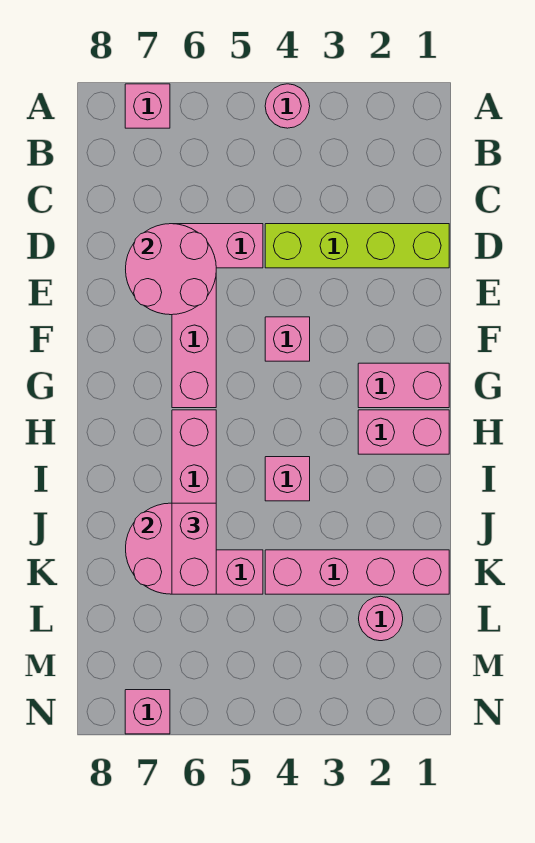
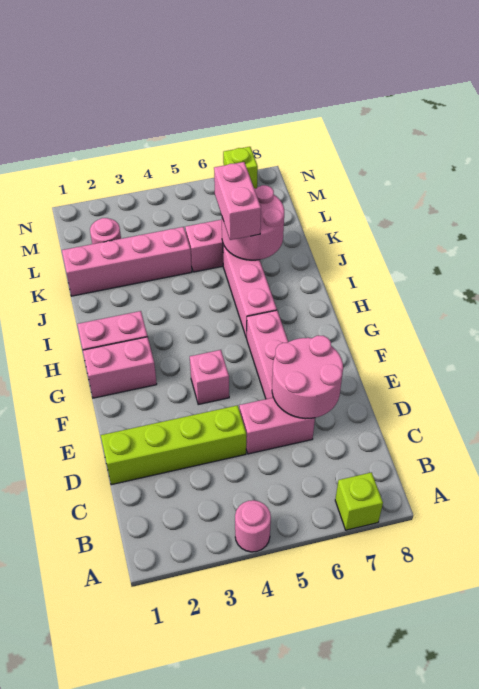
pink 1x1 brick [125,84,170,128] -> lime 1x1 brick [335,472,383,530]
pink 1x1 brick [265,457,310,501] -> none
pink 1x1 brick [125,690,170,734] -> lime 1x1 brick [223,147,258,189]

